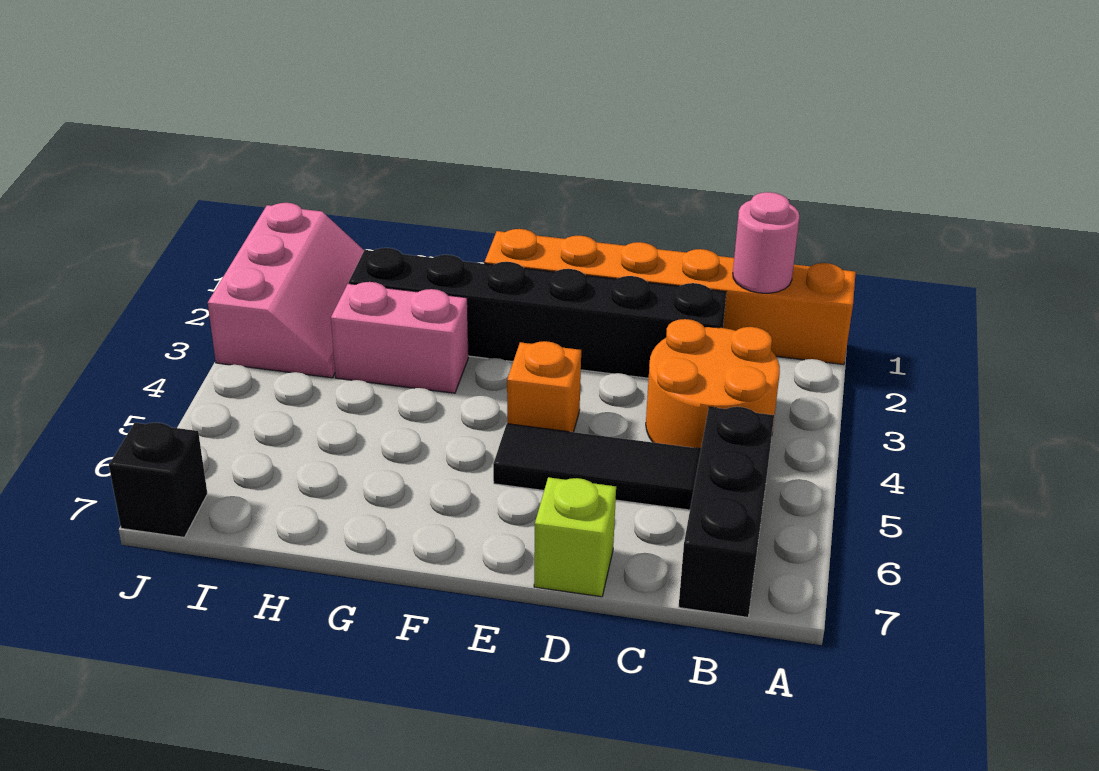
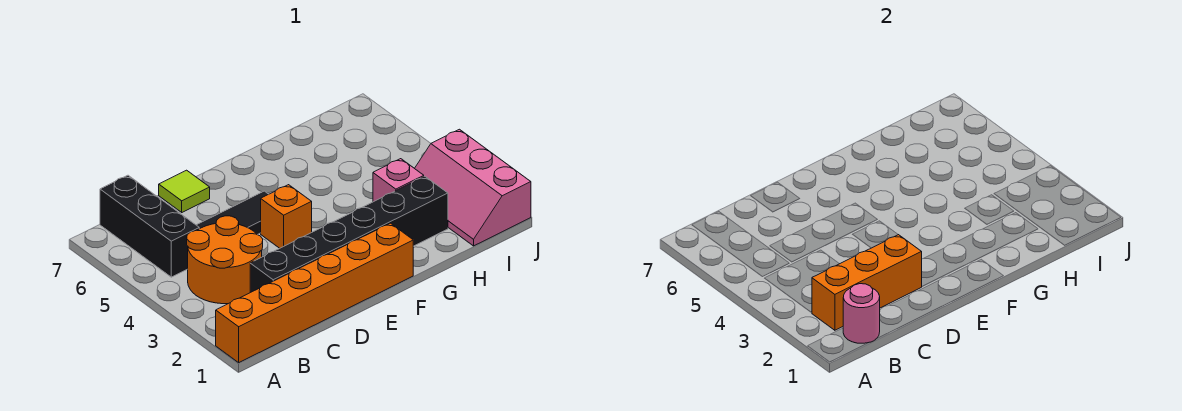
none -> orange 1x3 brick [812,235,922,330]
lime 1x1 brick [534,477,616,597] -> lime 1x1 tile [159,170,210,212]
pink 1x2 brick [331,282,468,393] -> pink 1x1 brick [373,159,424,202]
black 1x1 brick [109,423,207,537] -> none

